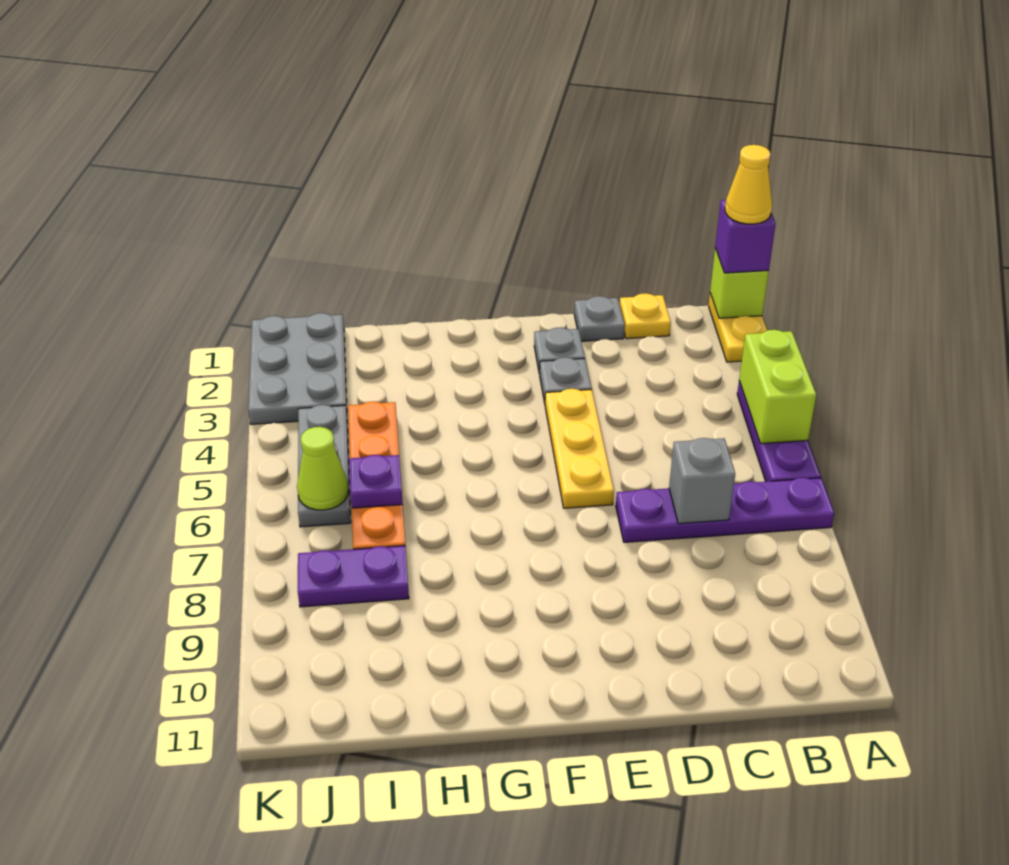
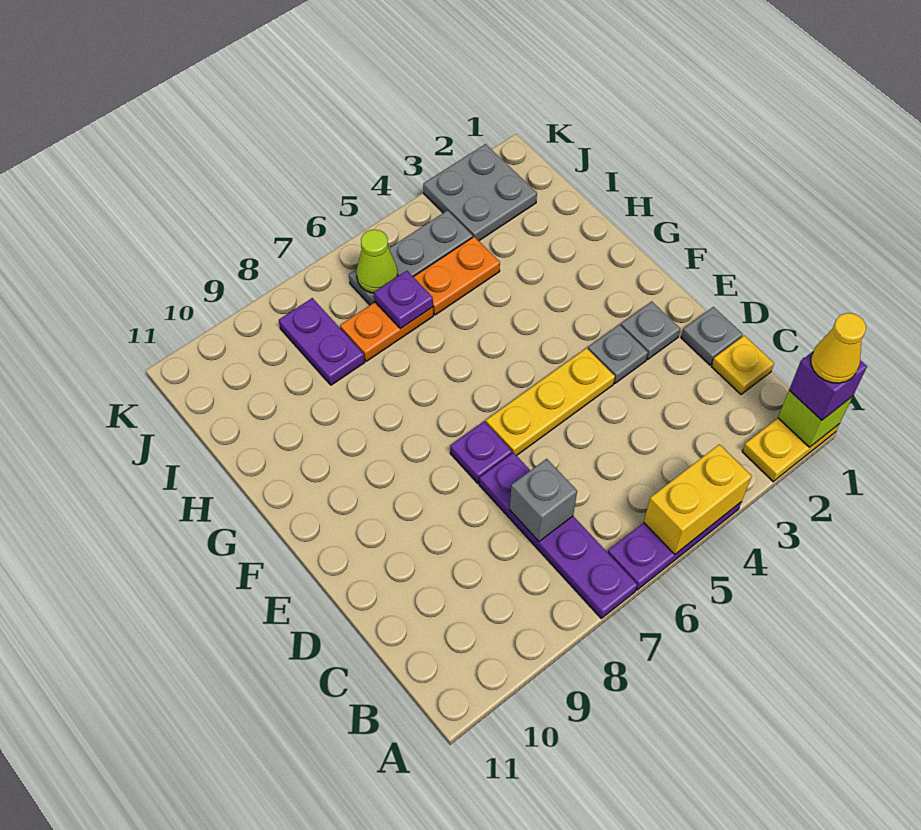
lime 1x2 brick [739,330,816,444] -> yellow 1x2 brick [644,444,752,554]
none -> purple 1x1 plate [450,422,512,483]
grey 2x3 plate [248,313,347,424] -> grey 2x2 plate [423,144,537,241]

